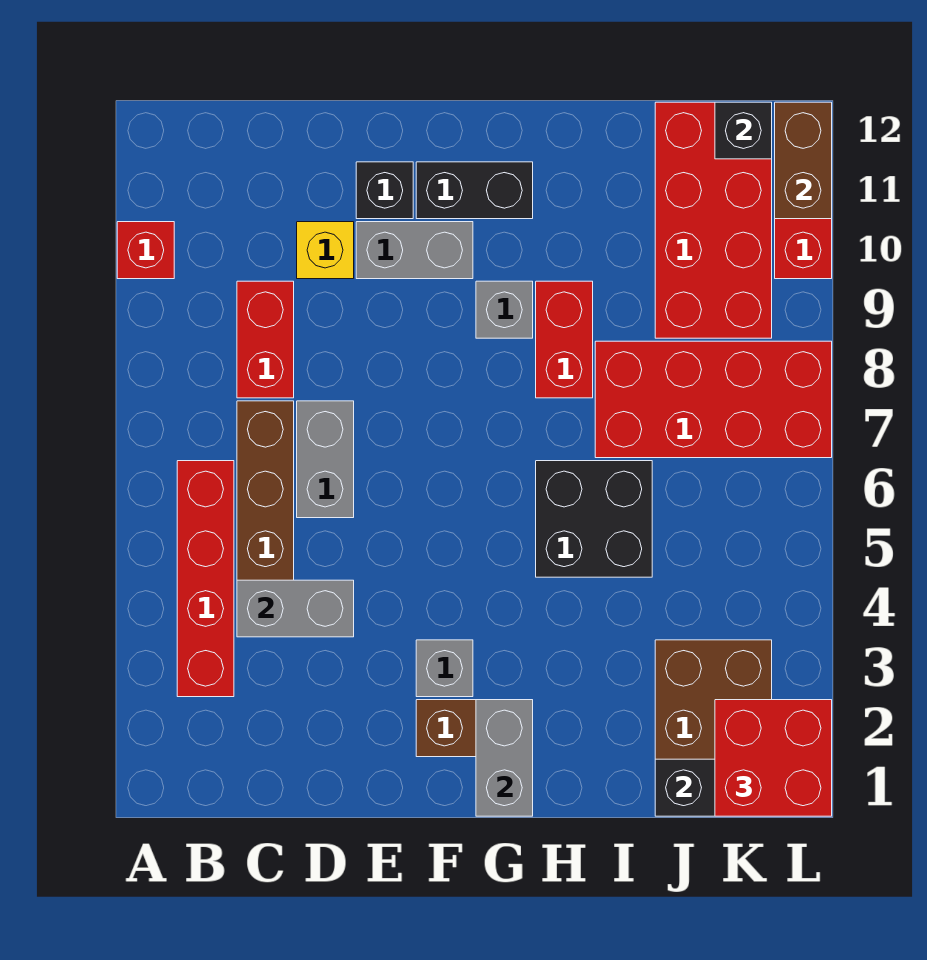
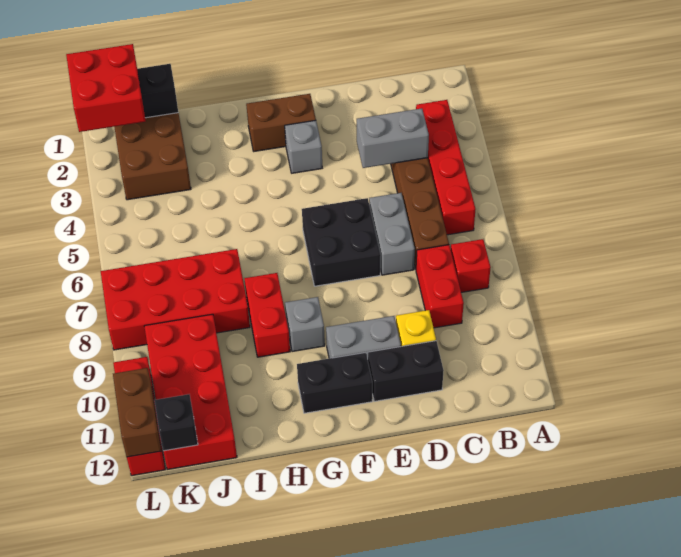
red 1x1 brick [117,222,174,279] -> red 1x1 brick moved to [451,239,491,292]
black 1x1 brick [356,162,413,219] -> black 1x2 brick [368,341,444,401]
grey 1x2 brick [476,700,533,816] -> none
black 2x2 brick [536,461,652,577] -> black 2x2 brick moved to [302,198,381,286]

